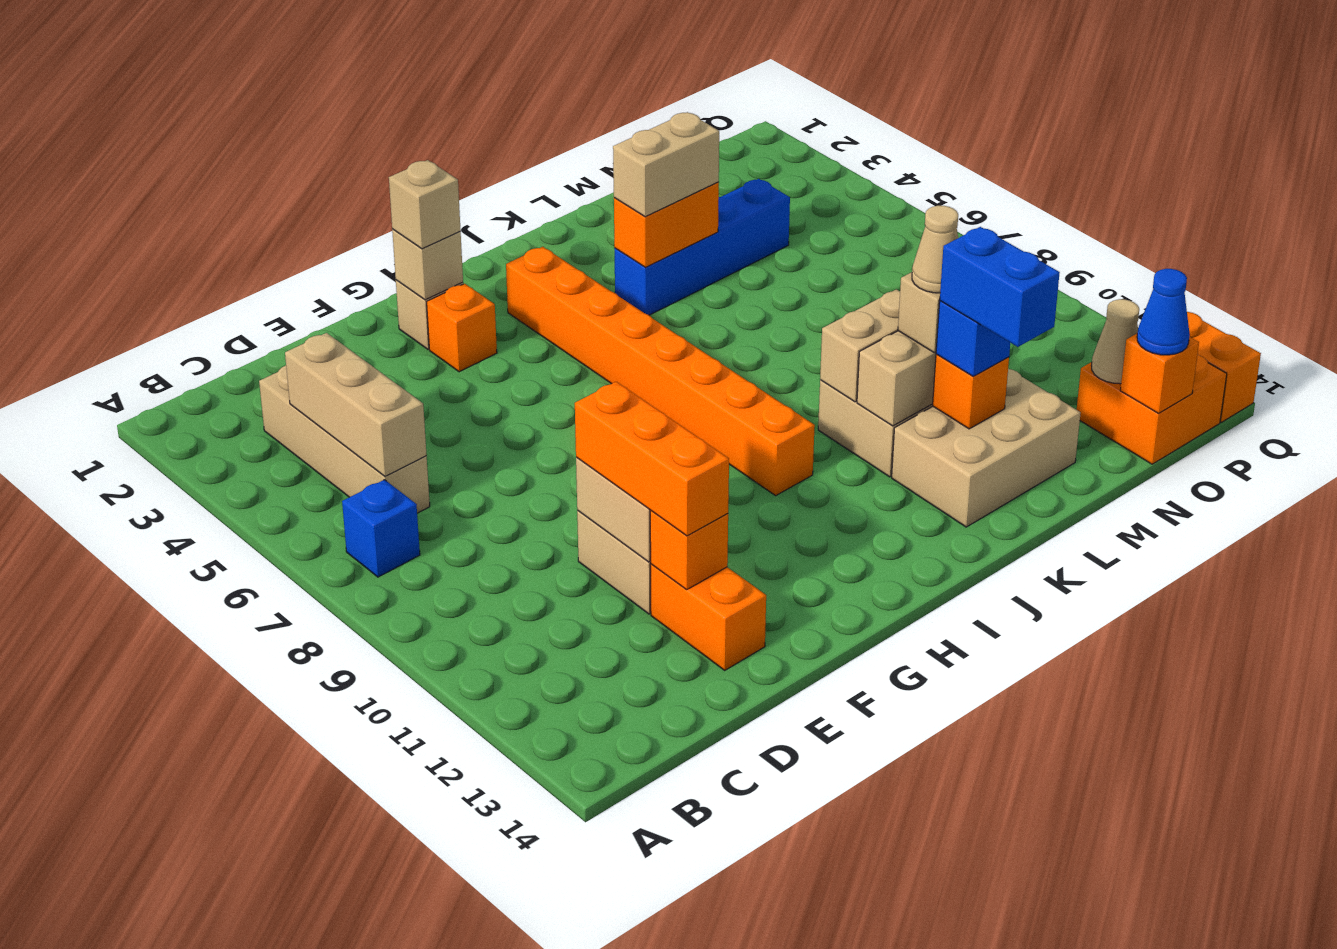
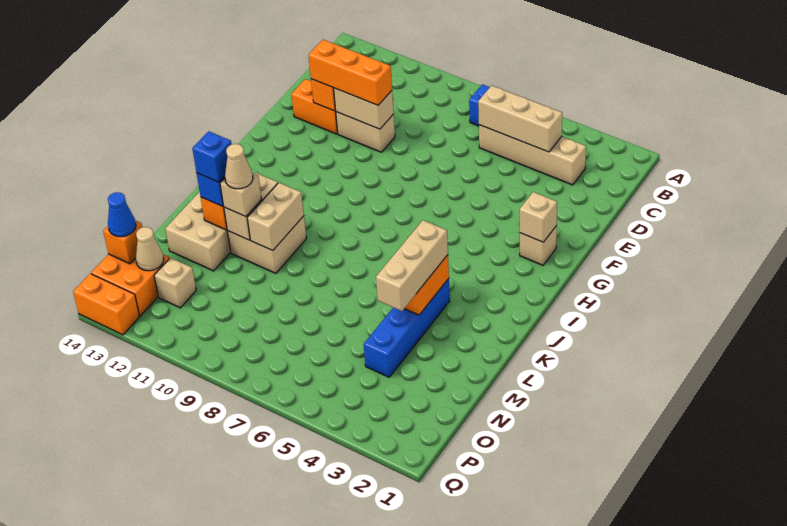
tan 1x1 brick [389,160,461,249] -> tan 1x1 brick moved to [154,258,196,308]
orange 1x1 brick [427,284,497,372] -> none
orange 1x8 brick [506,247,815,496] -> none
tan 1x2 brick [613,112,719,217] -> tan 1x3 brick [376,220,448,311]
blue 1x2 brick [940,227,1060,347] -> blue 1x1 brick [192,131,232,182]

